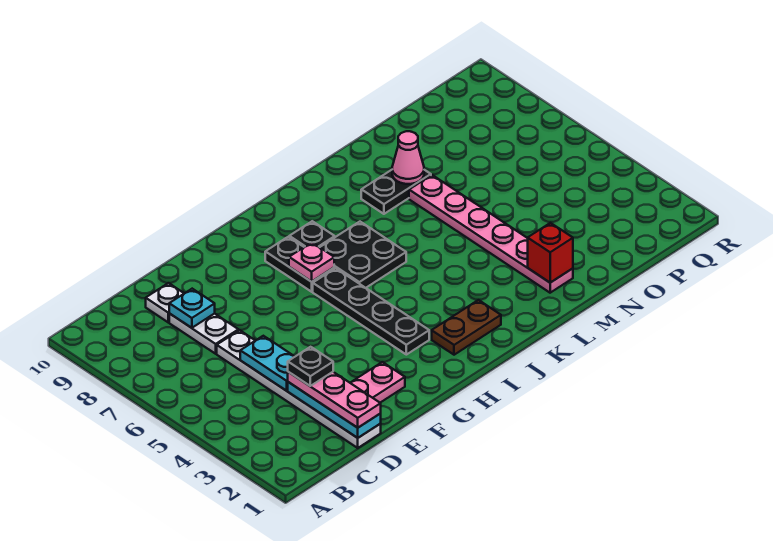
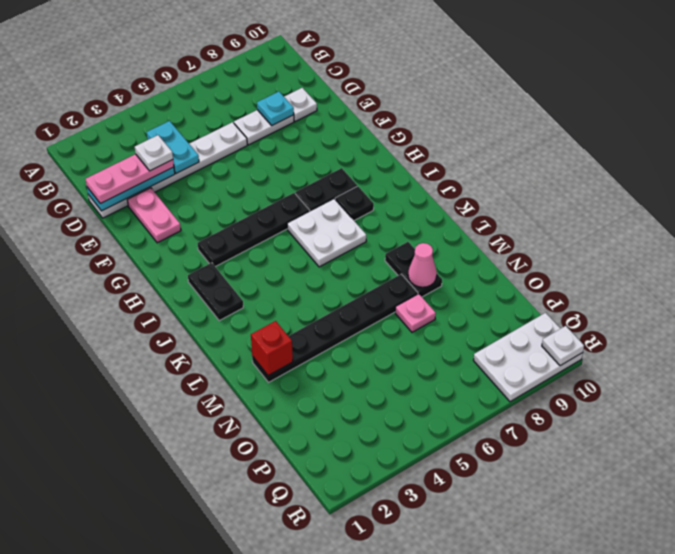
black 1x1 plate [288,347,333,386] -> white 1x1 plate [135,135,173,171]
cyan 1x2 plate [240,336,295,391] -> cyan 1x2 plate turned to [147,121,199,174]
pink 1x1 plate [289,242,334,282] -> pink 1x1 plate moved to [395,294,436,332]
brown 1x2 plate [432,300,501,355] -> black 1x2 plate [188,263,243,321]
black 2x2 plate [320,221,406,288] -> white 2x2 plate [287,199,366,267]
pink 1x6 plate [409,175,573,293] -> black 1x6 plate [252,274,418,383]
none -> white 2x3 plate [473,313,583,402]
none -> white 1x1 plate [542,326,584,366]

